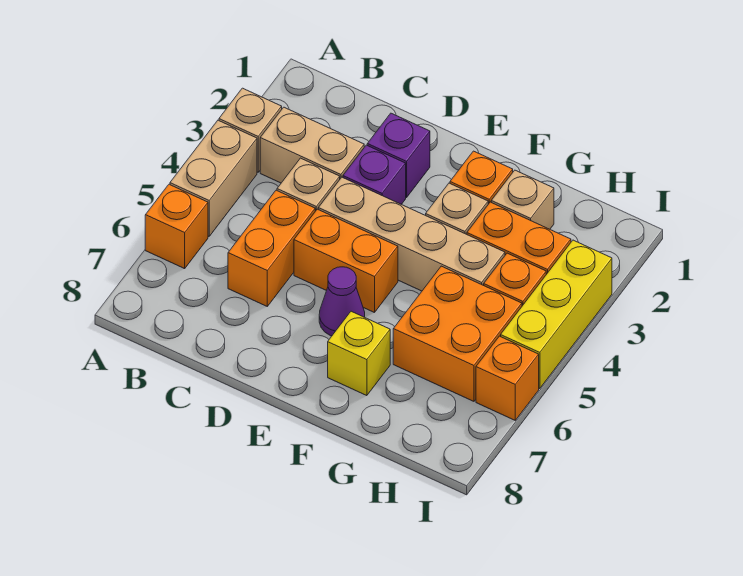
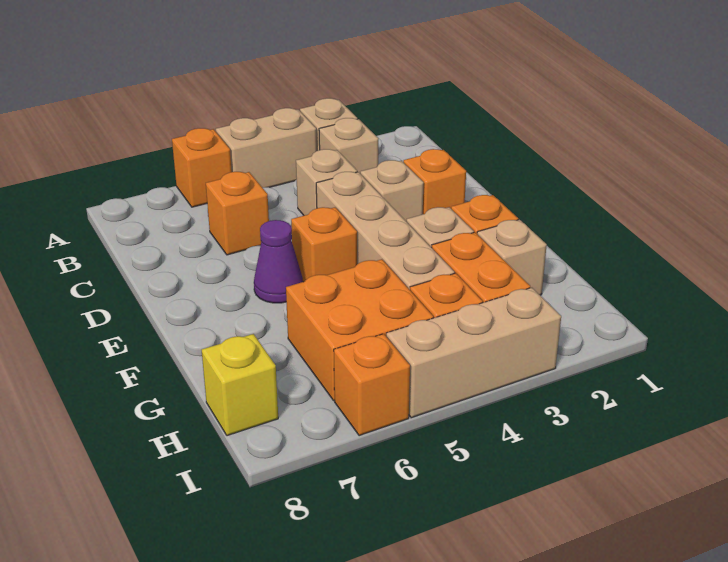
tan 1x2 brick [260,107,364,183] -> tan 1x1 brick [319,118,378,173]
orange 1x2 brick [228,190,315,306] -> orange 1x1 brick [206,172,269,255]
purple 1x1 brick [367,113,430,197] -> orange 1x1 brick [403,149,466,214]
purple 1x1 brick [343,145,406,204] -> tan 1x1 brick [360,160,424,221]
orange 1x2 brick [294,209,398,313] -> orange 1x1 brick [291,207,357,282]
yellow 1x1 brick [328,311,390,396] -> yellow 1x1 brick moved to [202,334,278,436]
yellow 1x3 brick [501,240,612,389] -> tan 1x3 brick [386,288,561,418]

